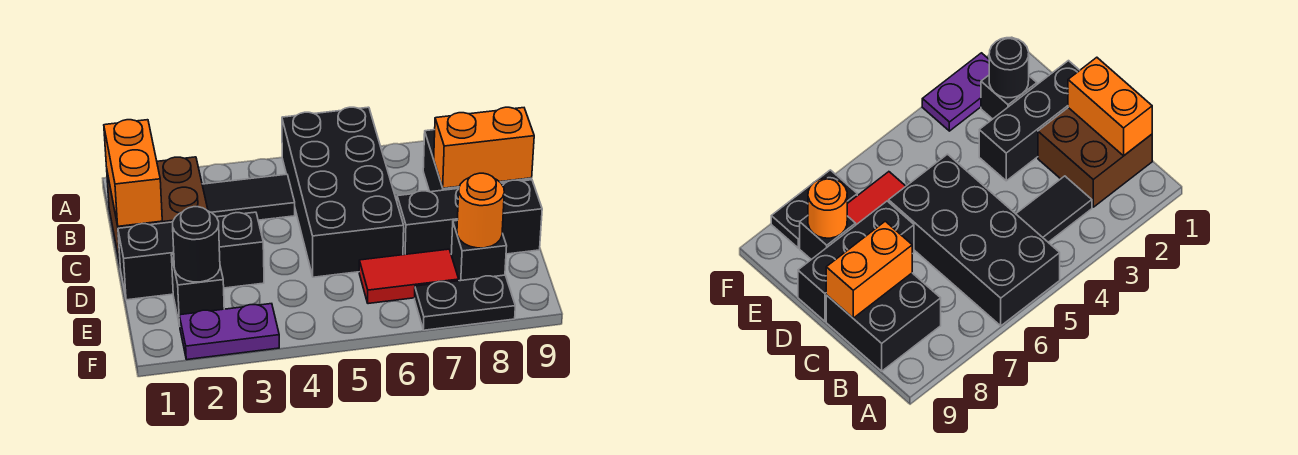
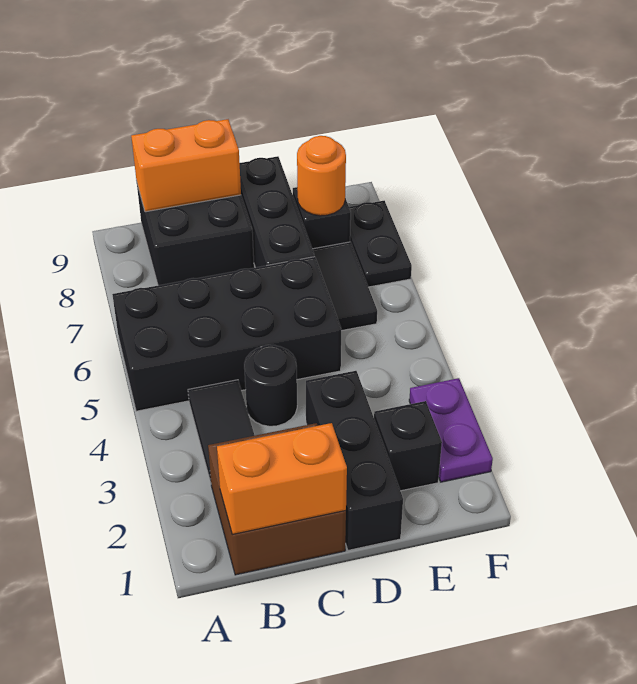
orange 1x2 brick [434,107,534,188] -> orange 1x2 brick turned to [131,119,241,212]
black 1x1 round brick [173,207,220,282] -> black 1x1 round brick moved to [244,345,297,426]
red 1x2 tile [359,249,459,304] -> black 1x2 tile [312,242,377,331]

